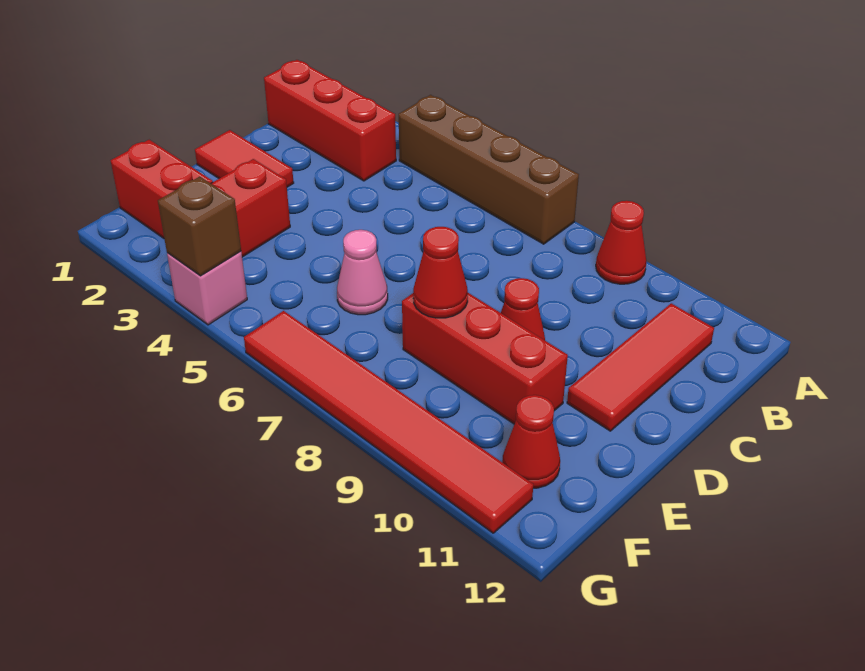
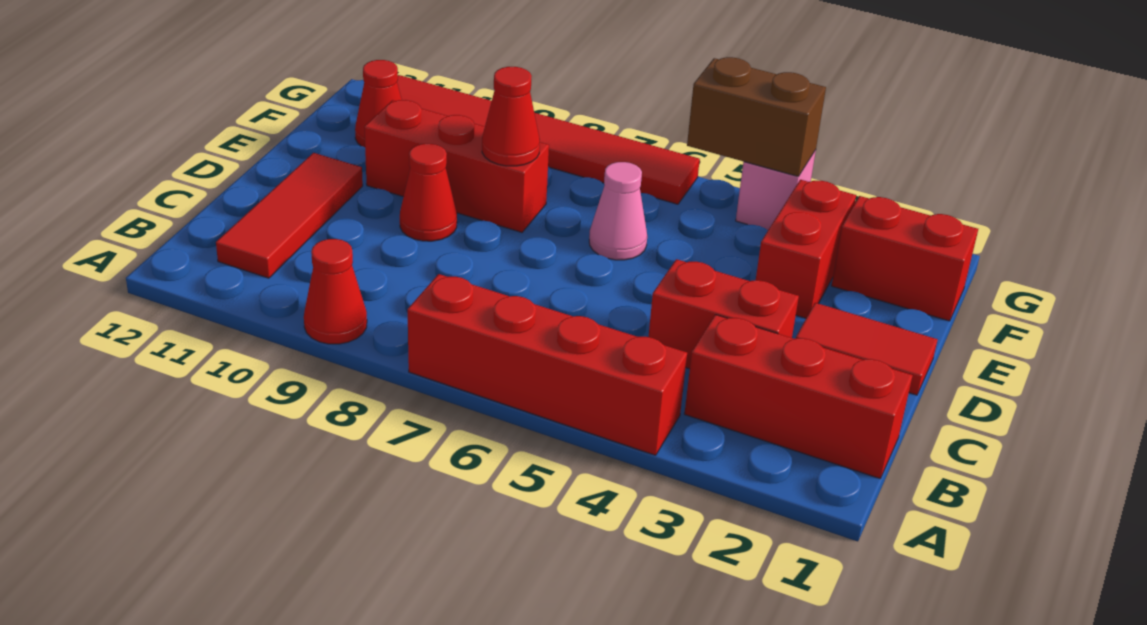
brown 1x4 brick [399,95,579,244] -> red 1x4 brick [408,274,687,455]
none -> red 1x2 brick [648,259,799,369]
brown 1x1 brick [158,177,241,276] -> brown 1x2 brick [687,57,826,176]

